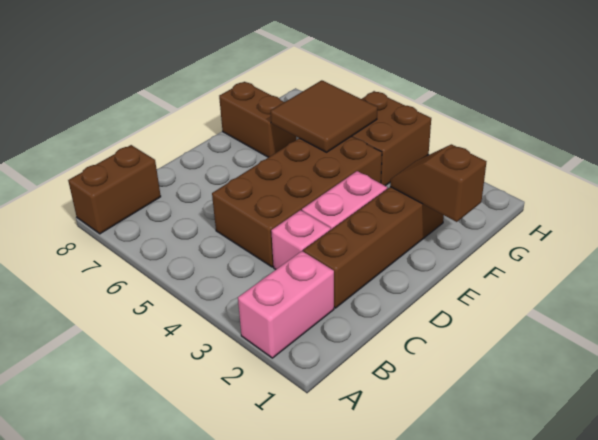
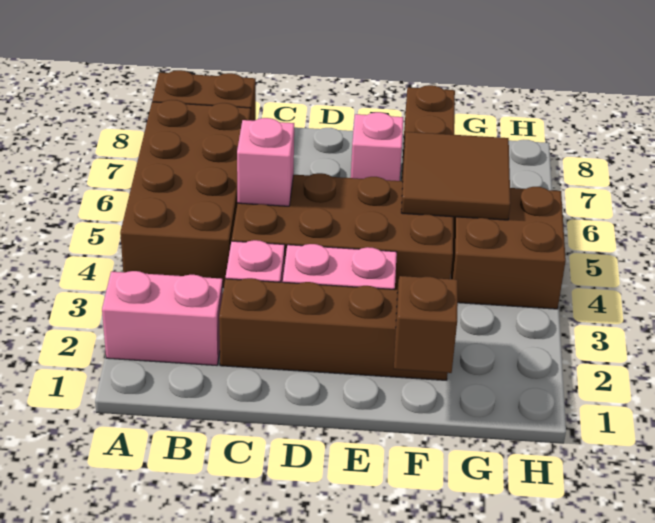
none -> brown 2x4 brick [120,100,251,288]
none -> pink 1x1 brick [237,118,294,206]
none -> pink 1x1 brick [351,112,403,181]

